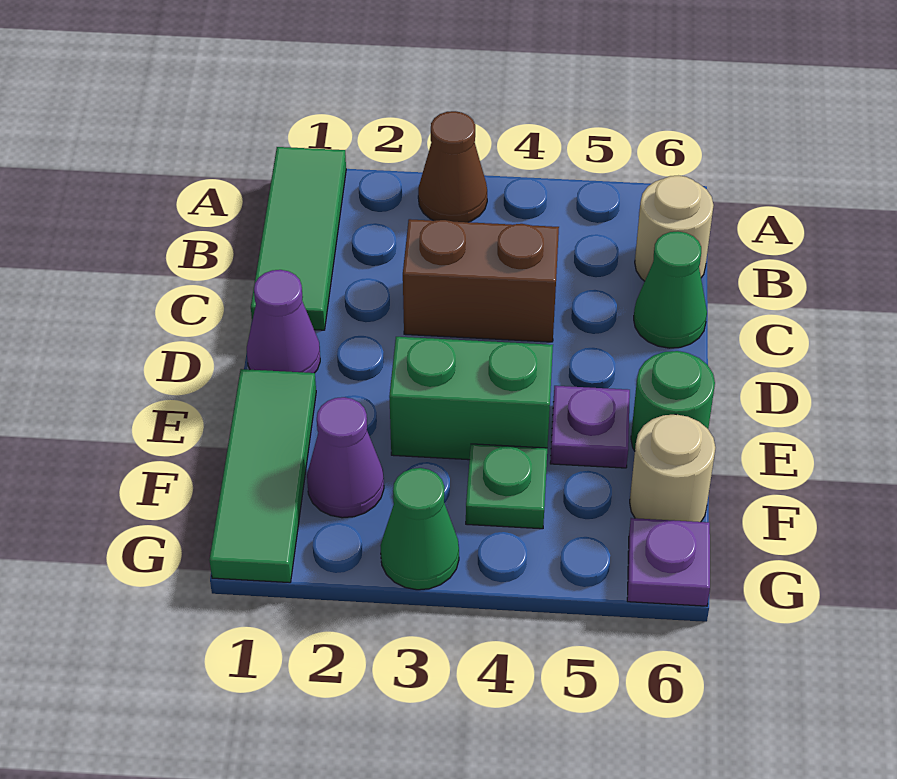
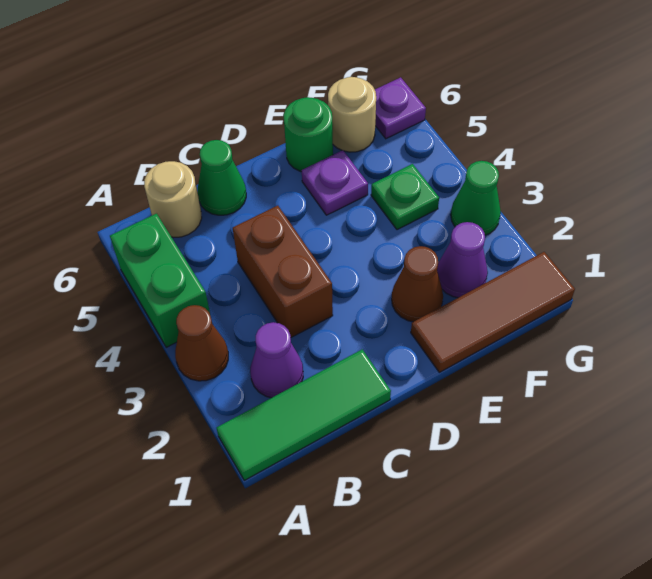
purple 1x1 cone [247,270,320,373] -> purple 1x1 cone moved to [250,322,303,398]
green 1x3 tile [210,369,316,583] -> brown 1x3 tile [411,252,575,372]
none -> brown 1x1 cone [392,246,443,322]
green 1x2 brick [389,337,553,460] -> green 1x2 brick moved to [110,214,211,347]

